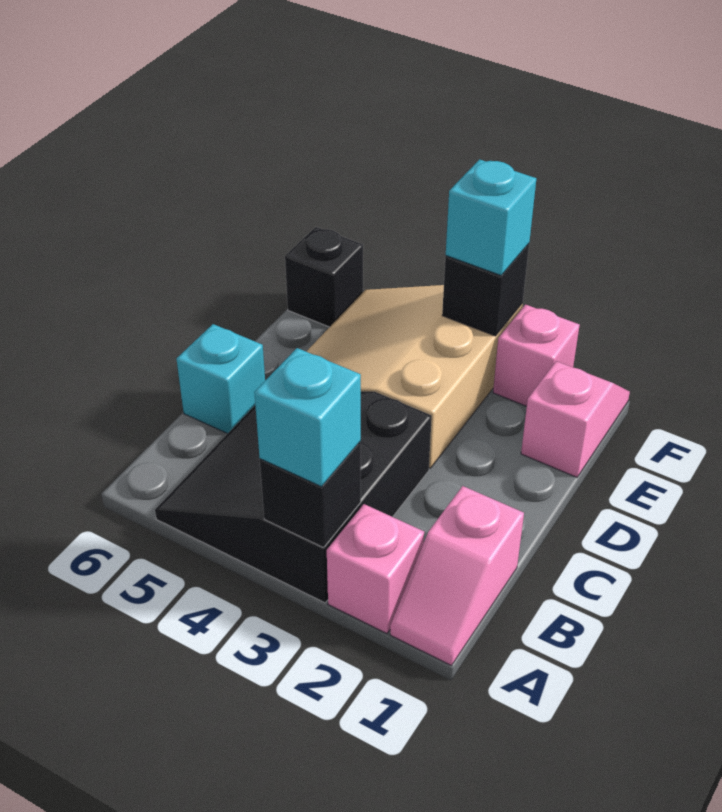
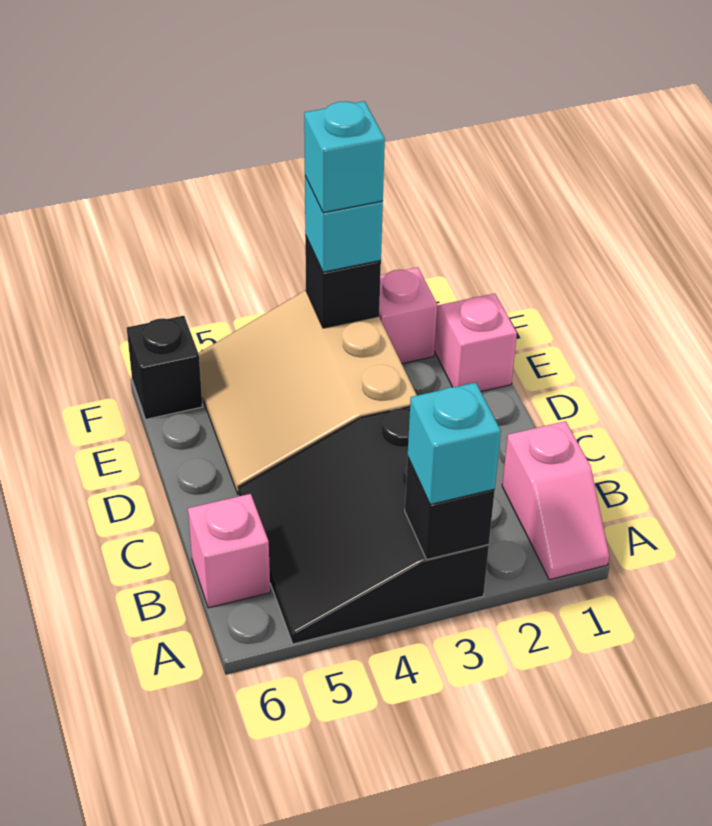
pink 1x1 brick [327,504,424,633] -> pink 1x1 brick moved to [188,494,270,608]
cyan 1x1 brick [177,324,265,434] -> cyan 1x1 brick moved to [304,101,385,213]

